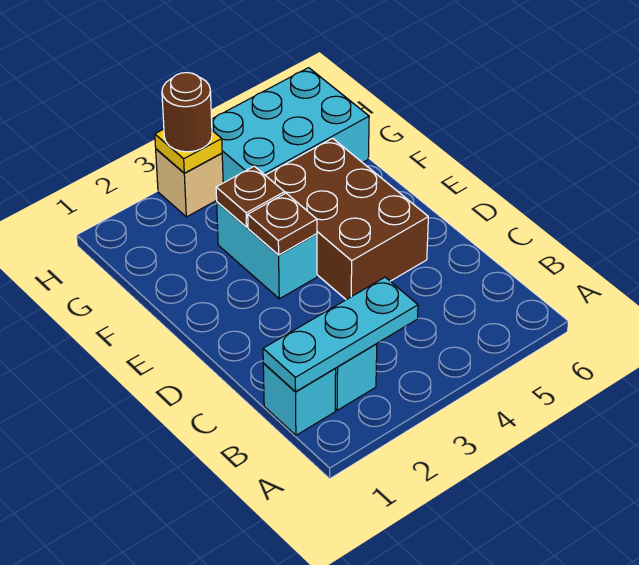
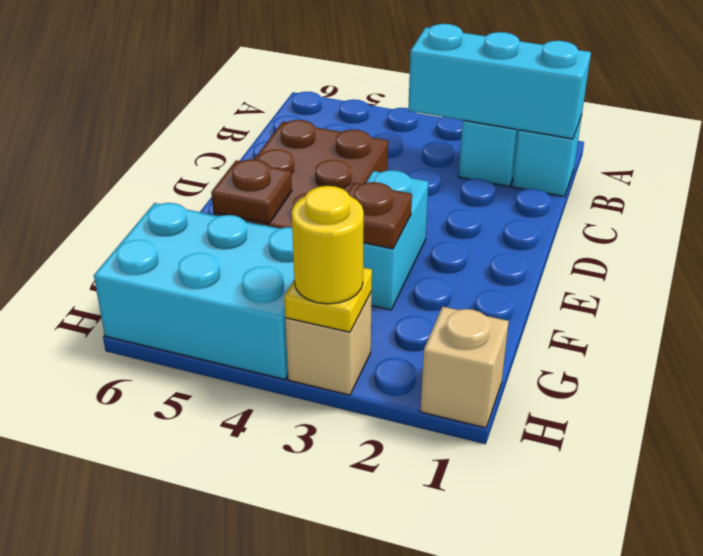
cyan 1x3 plate [263,277,418,392] -> cyan 1x3 brick [408,24,591,139]
brown 1x1 plate [248,193,317,255] -> brown 1x1 plate moved to [211,159,292,224]
none -> tan 1x1 brick [420,307,509,428]
brown 1x1 round brick [162,73,212,152] -> yellow 1x1 round brick [292,186,364,304]

